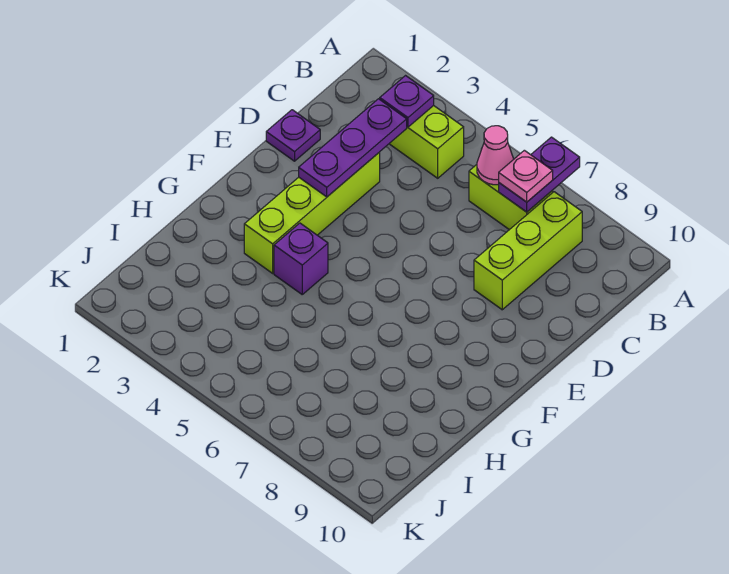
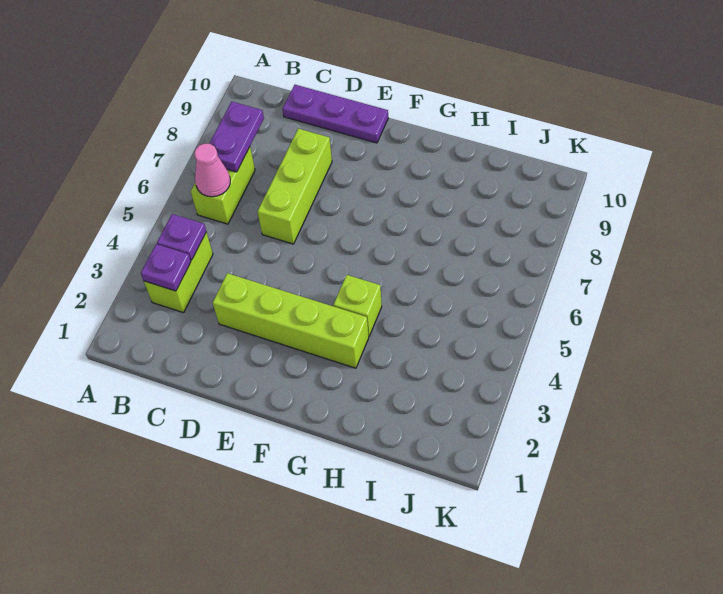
purple 1x2 plate [499,137,580,212] -> purple 1x2 plate turned to [209,102,264,172]
pink 1x1 plate [499,150,553,202] -> none
lime 1x3 brick [474,192,582,310] -> lime 1x3 brick turned to [258,129,332,244]
purple 1x3 plate [299,99,407,197] -> purple 1x3 plate moved to [283,85,388,143]
purple 1x1 plate [266,110,320,161] -> purple 1x1 plate moved to [157,214,206,260]
purple 1x1 brick [274,223,328,294] -> lime 1x1 brick [333,275,382,336]

